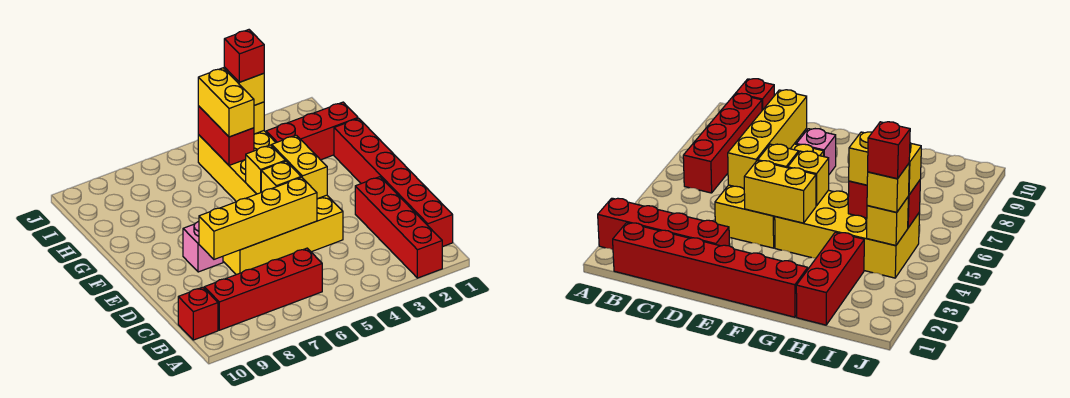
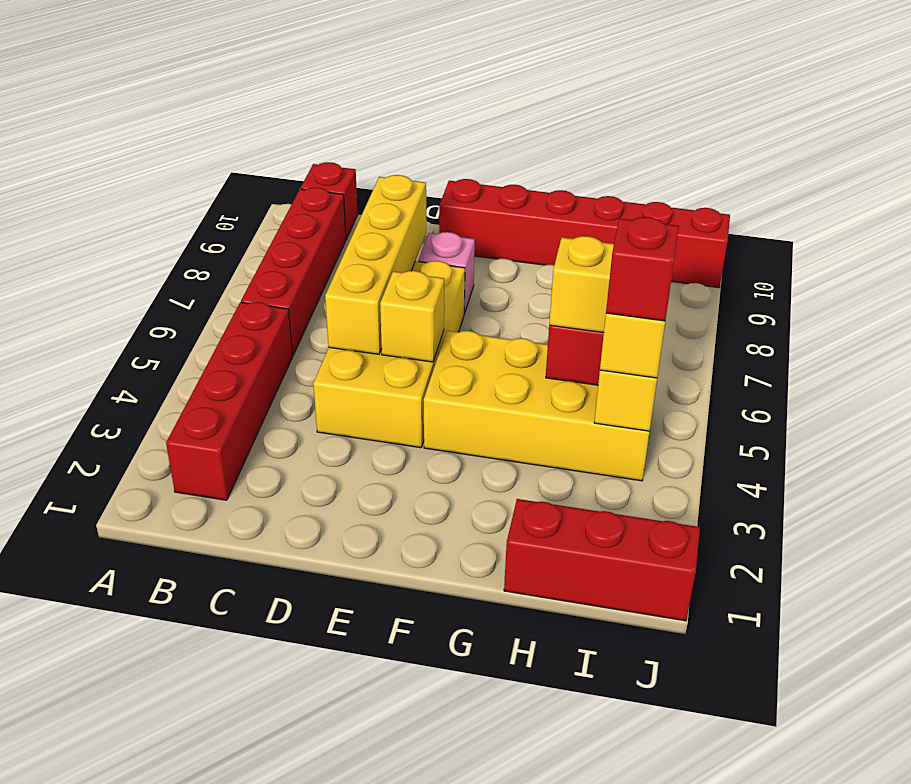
red 1x4 brick [355,177,442,278] -> red 1x4 brick turned to [166,302,293,500]
red 1x6 brick [334,118,453,247] -> red 1x6 brick moved to [439,179,730,288]
yellow 1x2 brick [272,135,327,199] -> none
yellow 1x1 brick [245,145,285,194] -> none
red 1x3 brick [266,102,358,160] -> red 1x3 brick turned to [504,499,700,621]

